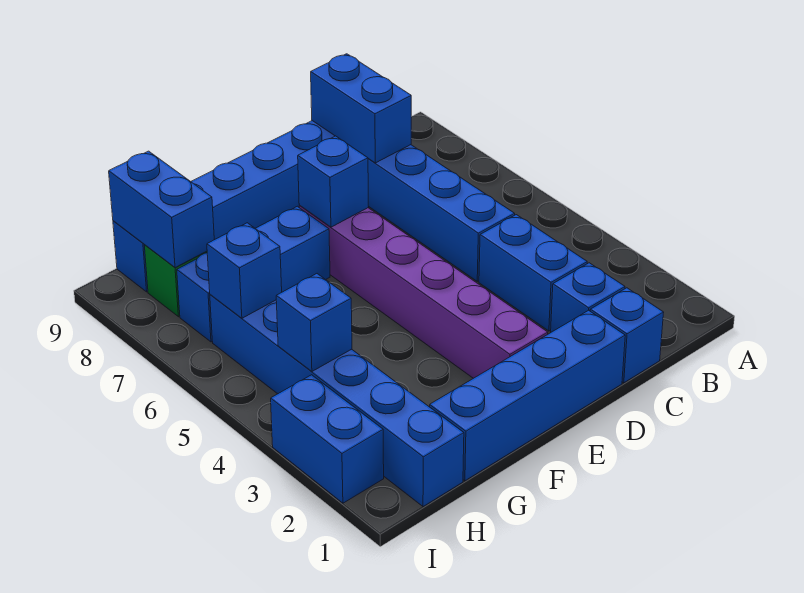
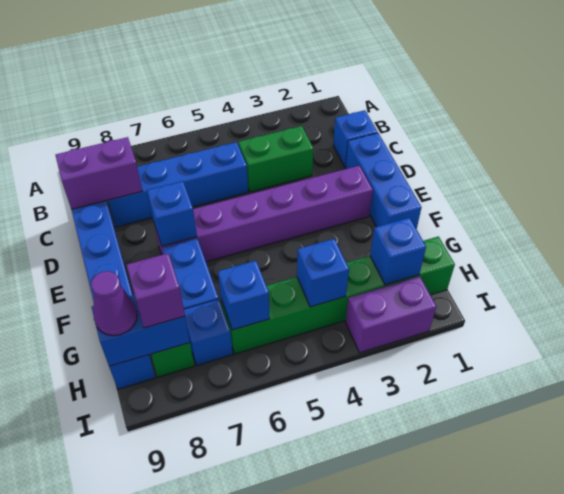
blue 1x1 brick [551,263,625,332] -> blue 1x1 brick moved to [370,218,426,285]
blue 1x2 brick [479,215,587,331] -> green 1x2 brick [239,126,313,192]
blue 1x2 brick [311,54,411,163] -> purple 1x2 brick [56,137,142,209]
blue 1x4 brick [430,310,625,481] -> blue 1x3 brick [345,133,422,229]
blue 1x6 brick [210,295,464,507] -> green 1x6 brick [221,236,455,354]
none -> purple 1x1 brick [126,253,185,328]
none -> purple 1x1 cone [91,271,137,336]
blue 1x2 brick [271,375,384,503] -> purple 1x2 brick [345,277,436,353]

